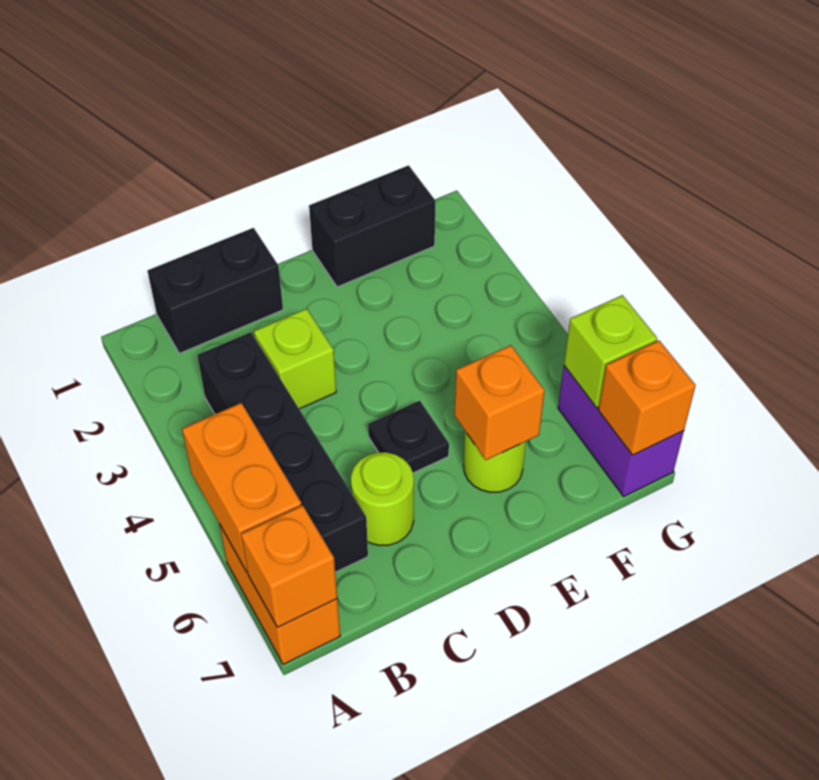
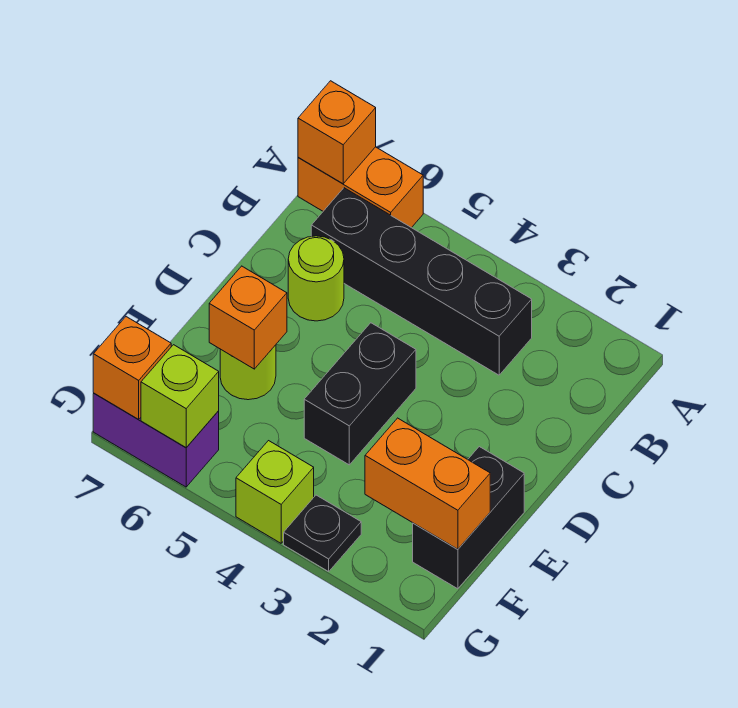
orange 1x2 brick [182,403,302,573] -> orange 1x2 brick moved to [365,418,490,549]
black 1x2 brick [148,228,283,353] -> black 1x2 brick moved to [304,323,416,465]
lime 1x1 brick [254,309,336,409] -> lime 1x1 brick moved to [236,441,314,543]
black 1x1 plate [368,401,449,473] -> black 1x1 plate moved to [284,495,361,572]

